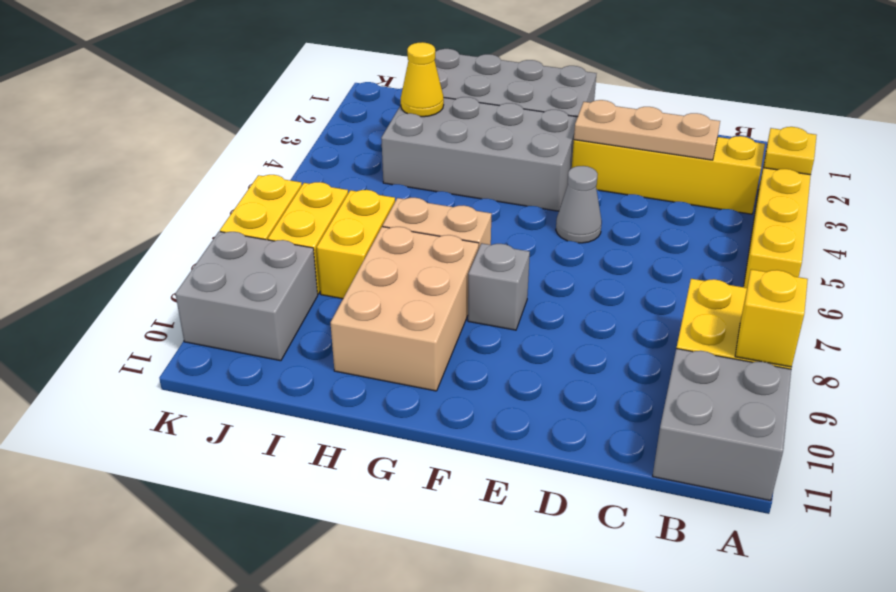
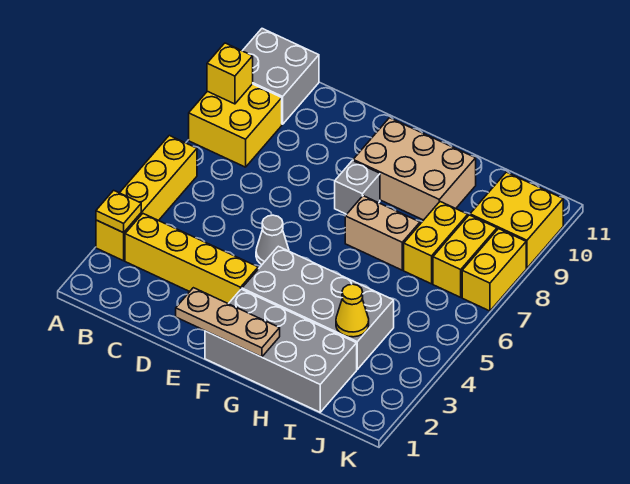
tan 1x3 plate [574,100,720,160] -> tan 1x3 plate moved to [176,288,280,357]
tan 2x3 brick [331,227,479,391] -> tan 2x3 brick turned to [353,118,476,220]
grey 2x2 brick [175,232,318,361] -> yellow 2x2 brick [470,172,563,268]

